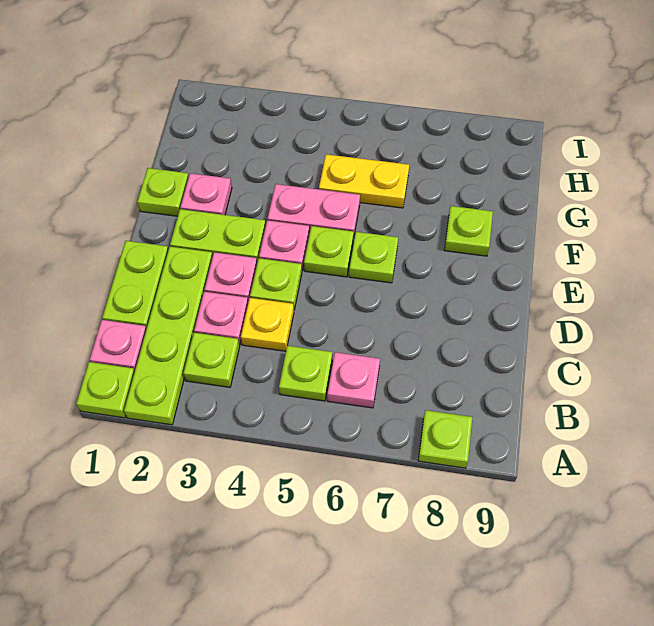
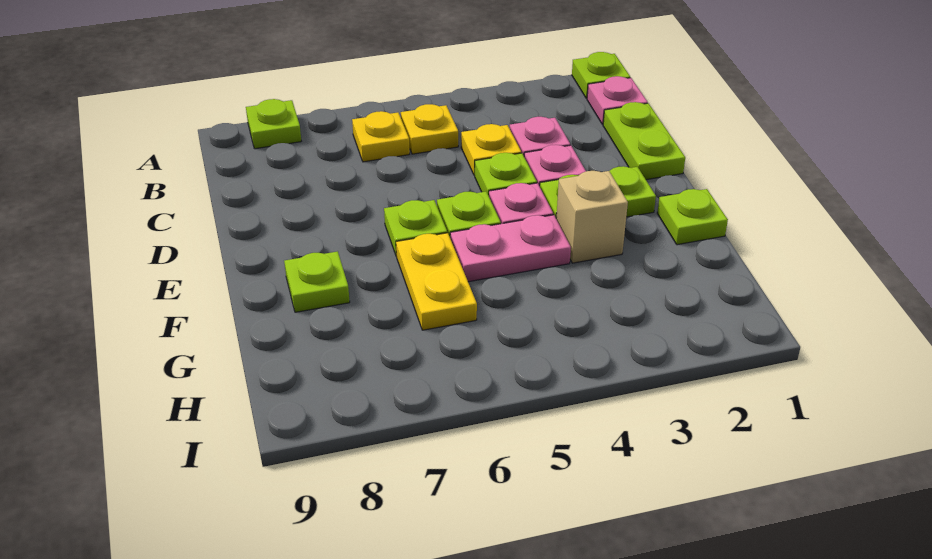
lime 1x4 plate [124,247,213,425] -> none
lime 1x1 plate [184,333,240,387] -> none
lime 1x1 plate [279,346,332,401] -> yellow 1x1 plate [401,104,458,154]
pink 1x1 plate [327,352,380,408] -> yellow 1x1 plate [352,111,410,162]
pink 1x1 plate [180,173,232,215] -> none
none -> tan 1x1 brick [556,171,628,263]
yellow 1x2 plate [319,154,409,208] -> yellow 1x2 plate turned to [396,233,477,330]

